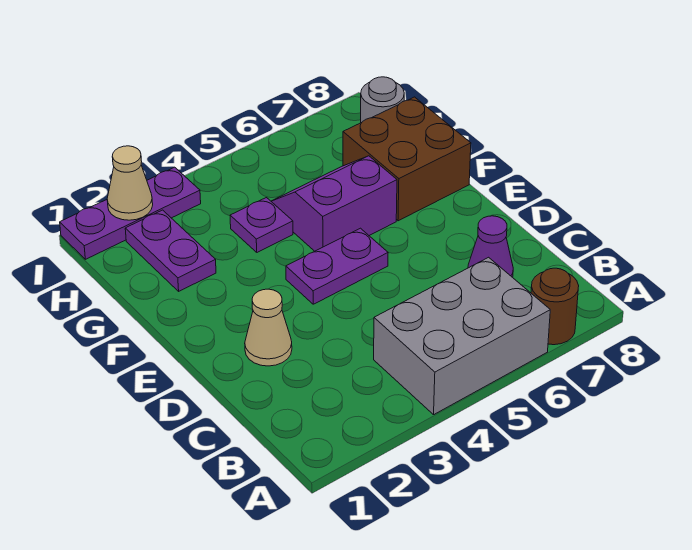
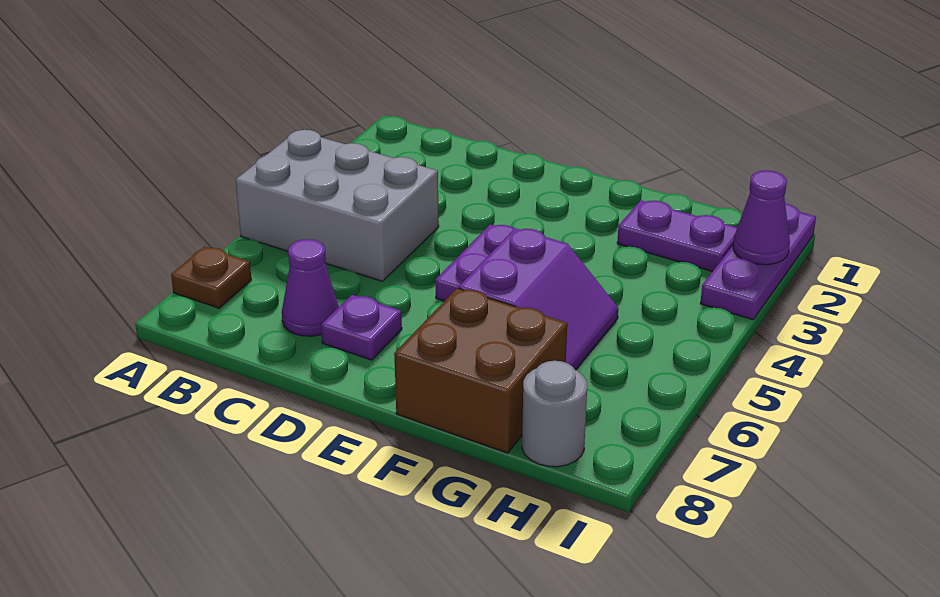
grey 2x3 brick [374,257,550,415] -> grey 2x3 brick turned to [236,130,439,281]
brown 1x1 round brick [531,268,579,345] -> brown 1x1 plate [171,247,251,308]
tan 1x1 cone [245,289,292,366] -> none
purple 1x1 plate [230,198,293,252] -> purple 1x1 plate moved to [321,295,402,360]
tan 1x1 cone [107,146,153,220] -> purple 1x1 cone [733,170,790,265]

